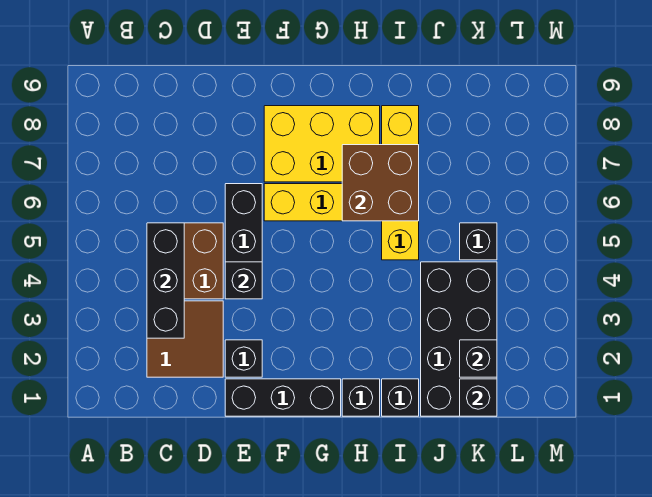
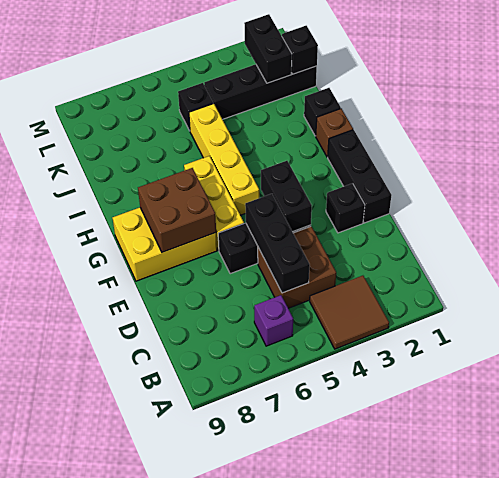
none -> purple 1x1 brick [254,295,293,346]
brown 2x2 tile [147,301,223,377] -> brown 2x2 tile moved to [310,276,389,349]
black 1x3 brick [147,223,184,338] -> black 1x3 brick turned to [245,194,310,293]
black 1x1 brick [225,262,262,299] -> black 1x2 brick [261,161,312,232]
yellow 2x3 brick [264,106,380,182] -> yellow 2x3 brick turned to [113,208,217,281]
black 1x1 brick [342,379,380,416] -> brown 1x1 brick [316,109,353,157]
brown 2x2 brick [342,145,419,221] -> brown 2x2 brick moved to [138,168,216,252]
yellow 1x4 brick [382,106,419,260] -> yellow 1x4 brick turned to [189,103,259,215]
black 2x4 brick [421,262,497,416] -> black 1x4 brick [204,64,317,119]
black 1x1 brick [460,340,497,377] -> black 1x2 brick [244,14,292,83]

